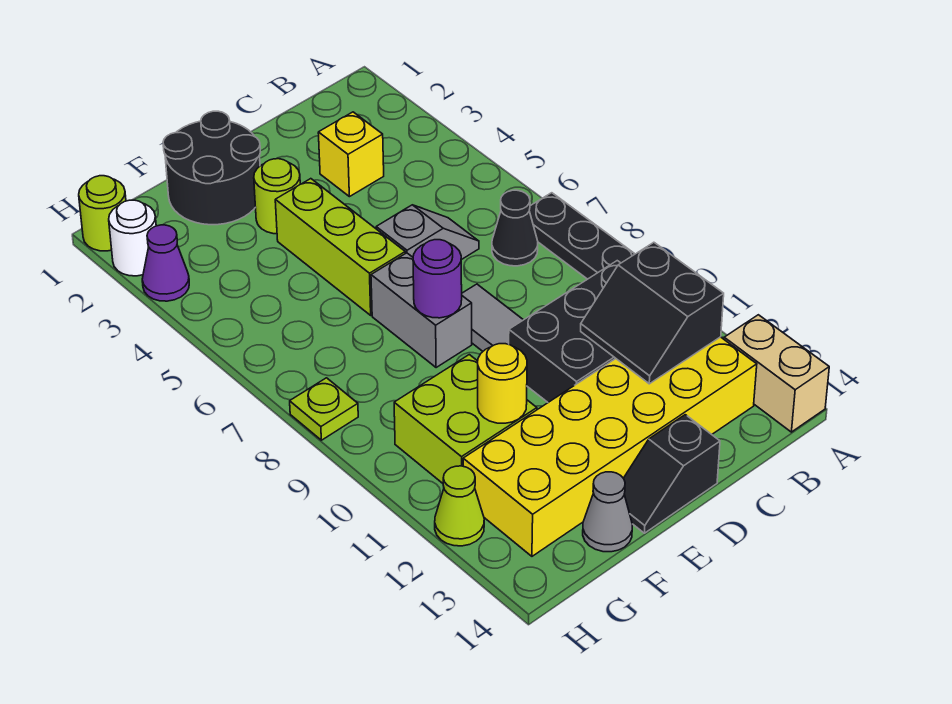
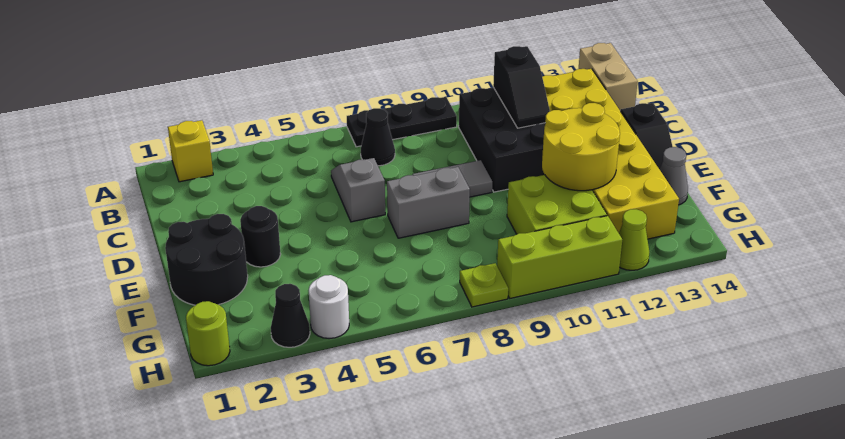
tan 1x2 brick [724,315,829,432] -> tan 1x2 brick turned to [579,43,638,111]
black 2x2 slope [581,242,724,384] -> black 1x2 slope [493,46,550,128]
yellow 1x1 brick [318,112,384,197] -> yellow 1x1 brick moved to [168,120,213,182]
lime 1x1 round brick [254,159,300,234] -> black 1x1 round brick [240,206,281,267]
lime 1x3 brick [275,179,405,315] -> lime 1x3 brick moved to [497,216,622,298]
purple 1x1 round brick [413,240,462,318] -> none
yellow 1x1 round brick [478,344,527,423] -> yellow 2x2 round brick [542,103,620,191]
white 1x1 round brick [109,200,156,276] -> white 1x1 round brick moved to [309,275,349,339]
purple 1x1 cone [142,225,189,301] -> black 1x1 cone [271,284,310,347]

